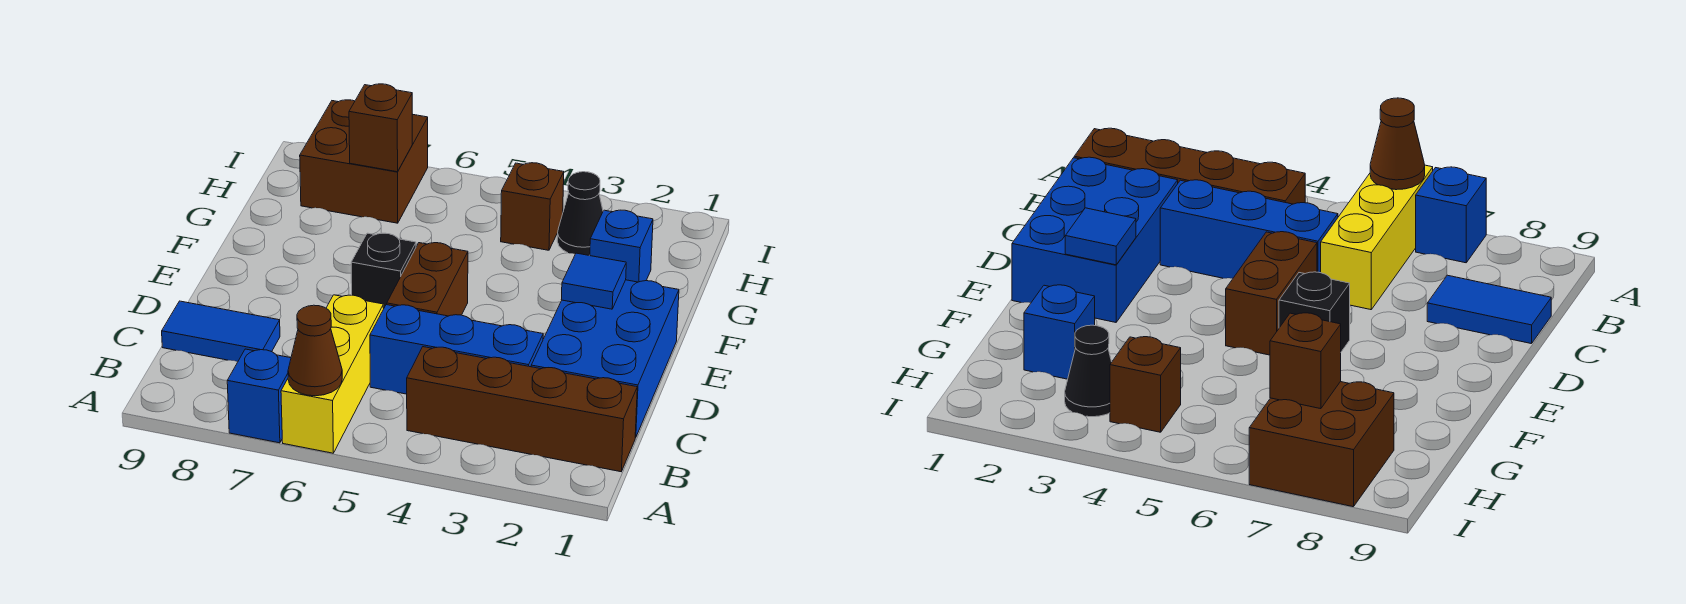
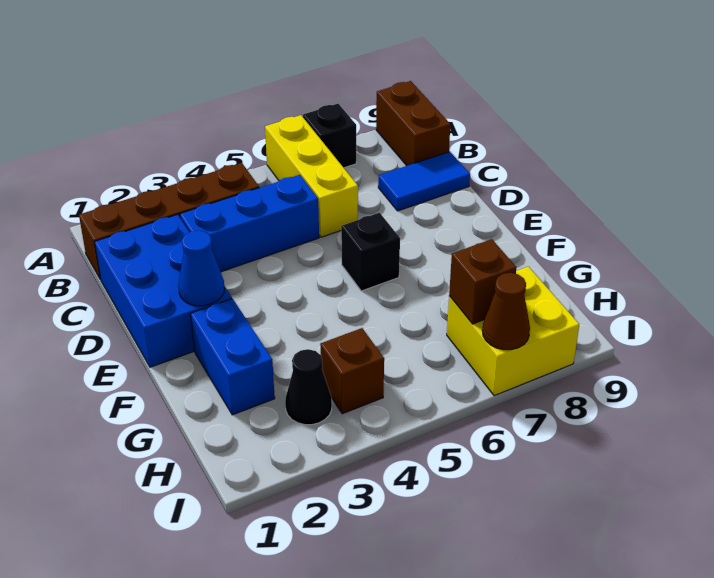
brown 1x1 cone [288,305,342,396] -> brown 1x1 cone moved to [482,273,530,350]
blue 1x1 brick [227,349,291,443] -> black 1x1 brick [303,104,356,168]
brown 1x2 brick [387,243,468,316] -> brown 1x2 brick moved to [376,81,450,166]
blue 1x1 tile [561,253,626,309] -> blue 1x1 cone [178,231,224,306]
blue 1x1 brick [590,210,653,282] -> blue 1x2 brick [191,299,275,415]
brown 2x2 brick [300,100,428,223] -> yellow 2x2 brick [447,266,579,396]

